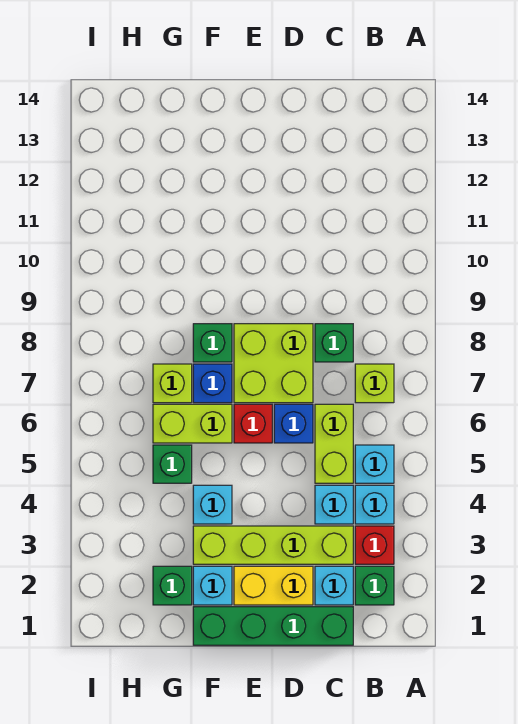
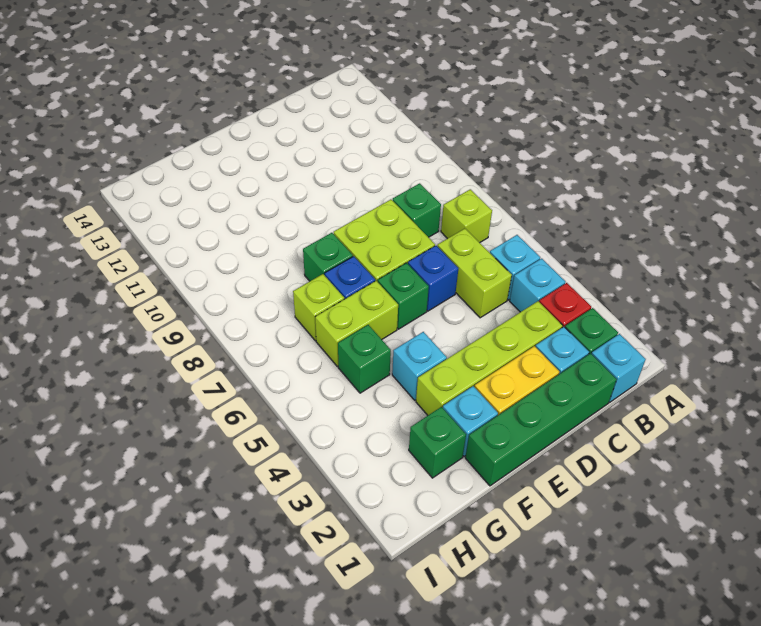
cyan 1x1 brick [315,485,353,524] -> cyan 1x1 brick moved to [592,334,646,402]
red 1x1 brick [234,404,272,443] -> green 1x1 brick [378,263,429,329]

